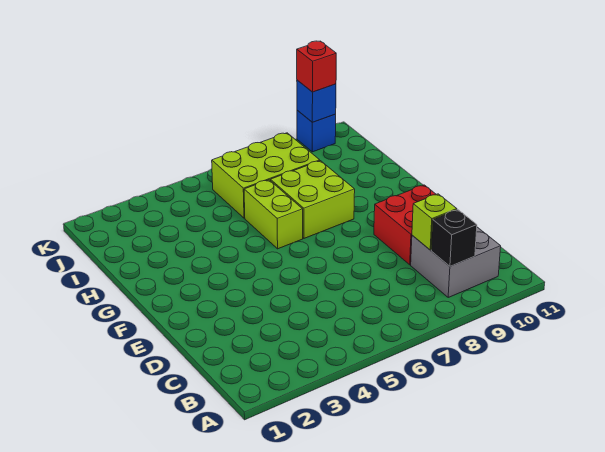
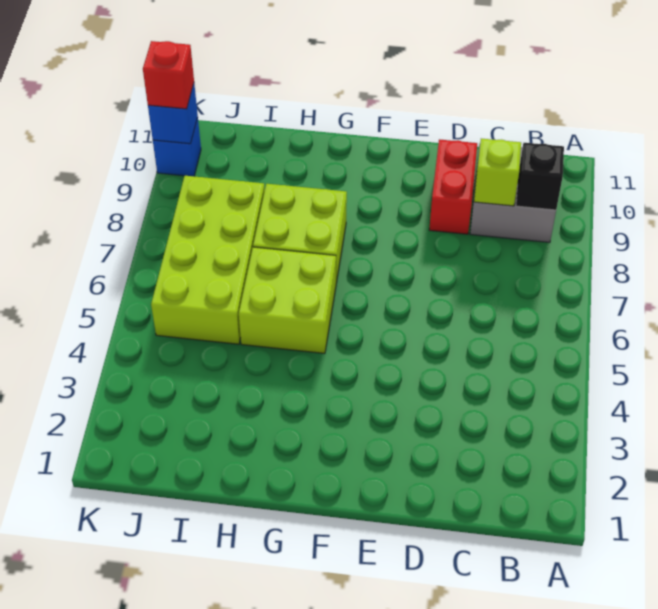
red 2x2 brick [374,185,436,265] -> red 1x2 brick [429,139,477,234]
lime 1x2 brick [244,180,303,249] -> lime 2x2 brick [239,247,336,353]
lime 2x3 brick [212,133,320,218] -> lime 2x4 brick [151,176,265,344]

